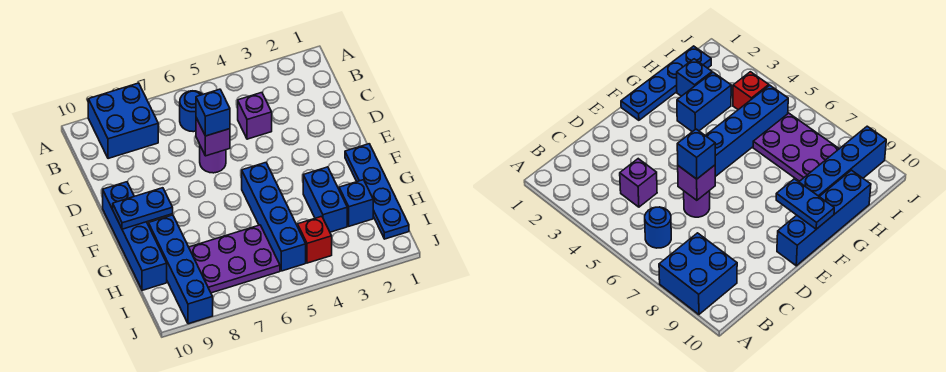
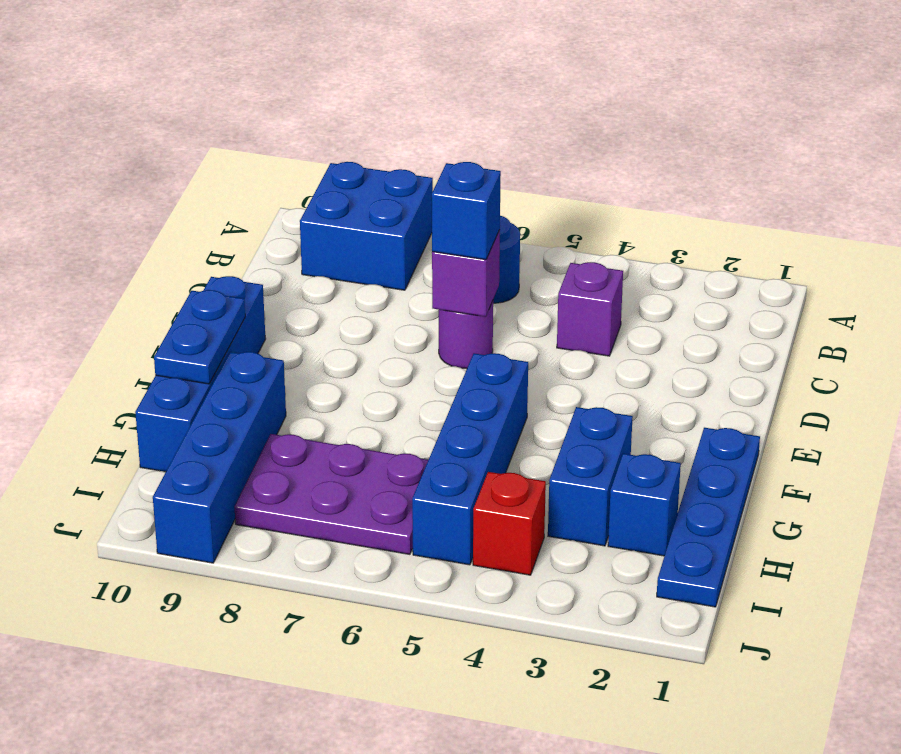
blue 1x2 plate [113,188,173,229] -> blue 1x2 plate turned to [154,290,245,384]

